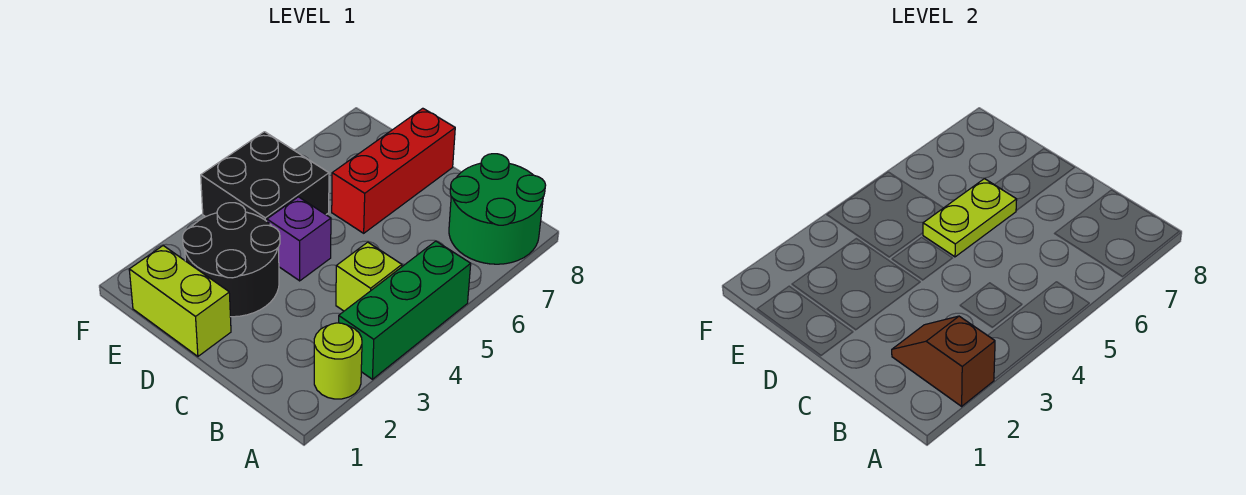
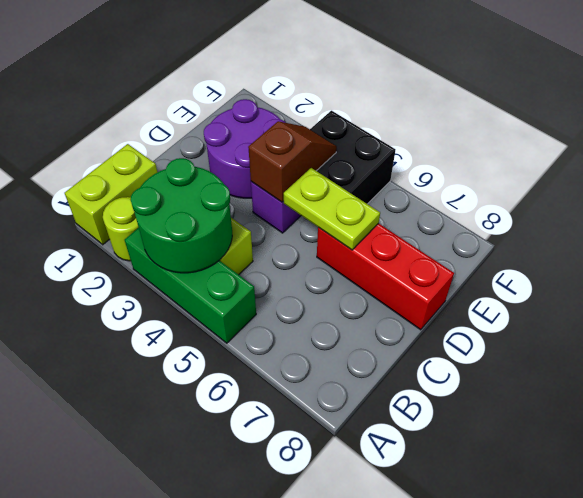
brown 1x2 slope [892,316,995,406] -> brown 1x2 slope moved to [248,121,337,202]
green 2x2 round brick [449,154,546,264] -> green 2x2 round brick moved to [131,158,232,273]
lime 1x2 brick [129,246,231,356] -> lime 1x2 brick moved to [65,144,157,245]
black 2x2 round brick [183,203,280,317] -> purple 2x2 round brick [204,99,286,198]

